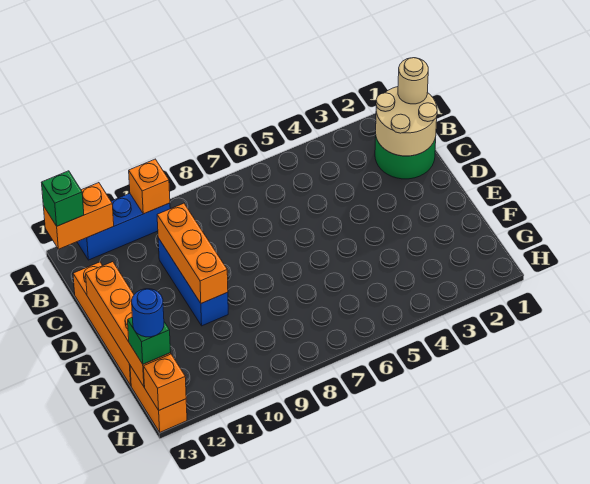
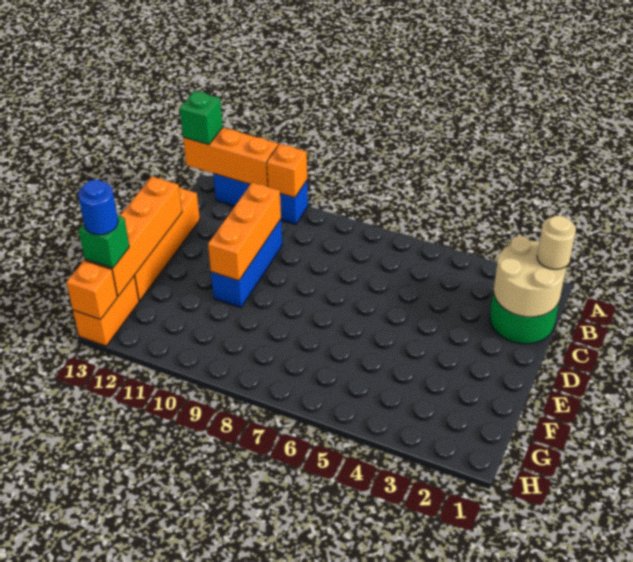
orange 1x2 brick [43,183,114,249] -> orange 1x3 brick [183,128,278,187]

